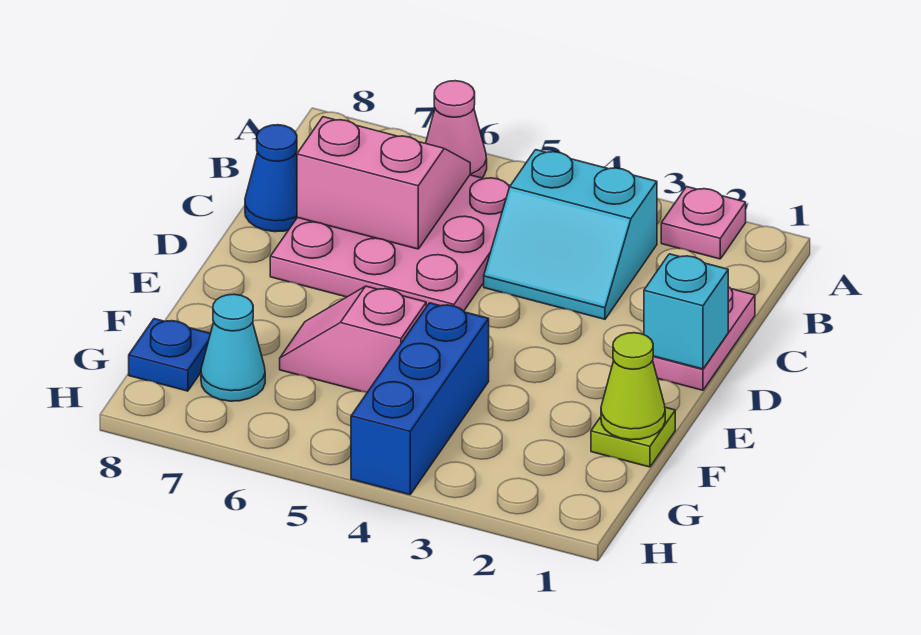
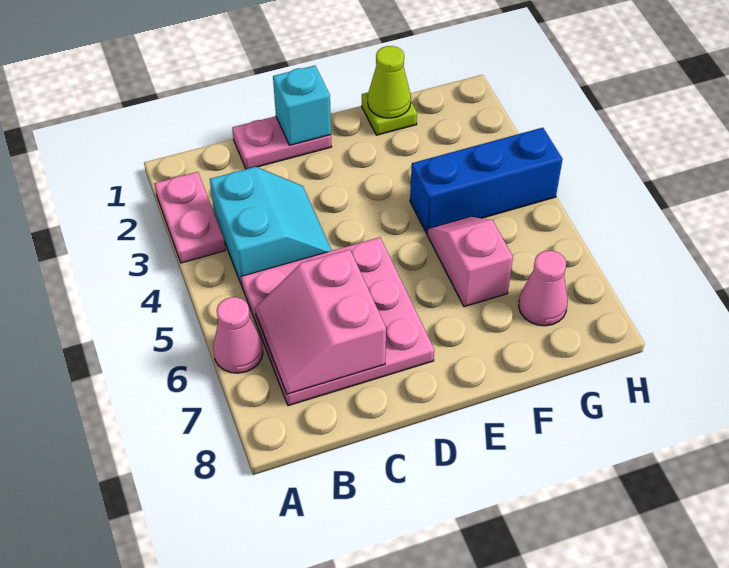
pink 1x1 plate [661,187,746,259] -> pink 1x2 plate [154,172,225,263]
blue 1x1 cone [245,125,297,232] -> none
pink 1x2 slope [280,286,426,392] -> pink 1x2 slope turned to [427,217,513,307]
cyan 1x1 cone [201,294,265,401] -> pink 1x1 cone [519,251,568,326]
blue 1x1 plate [129,319,210,391] -> none

